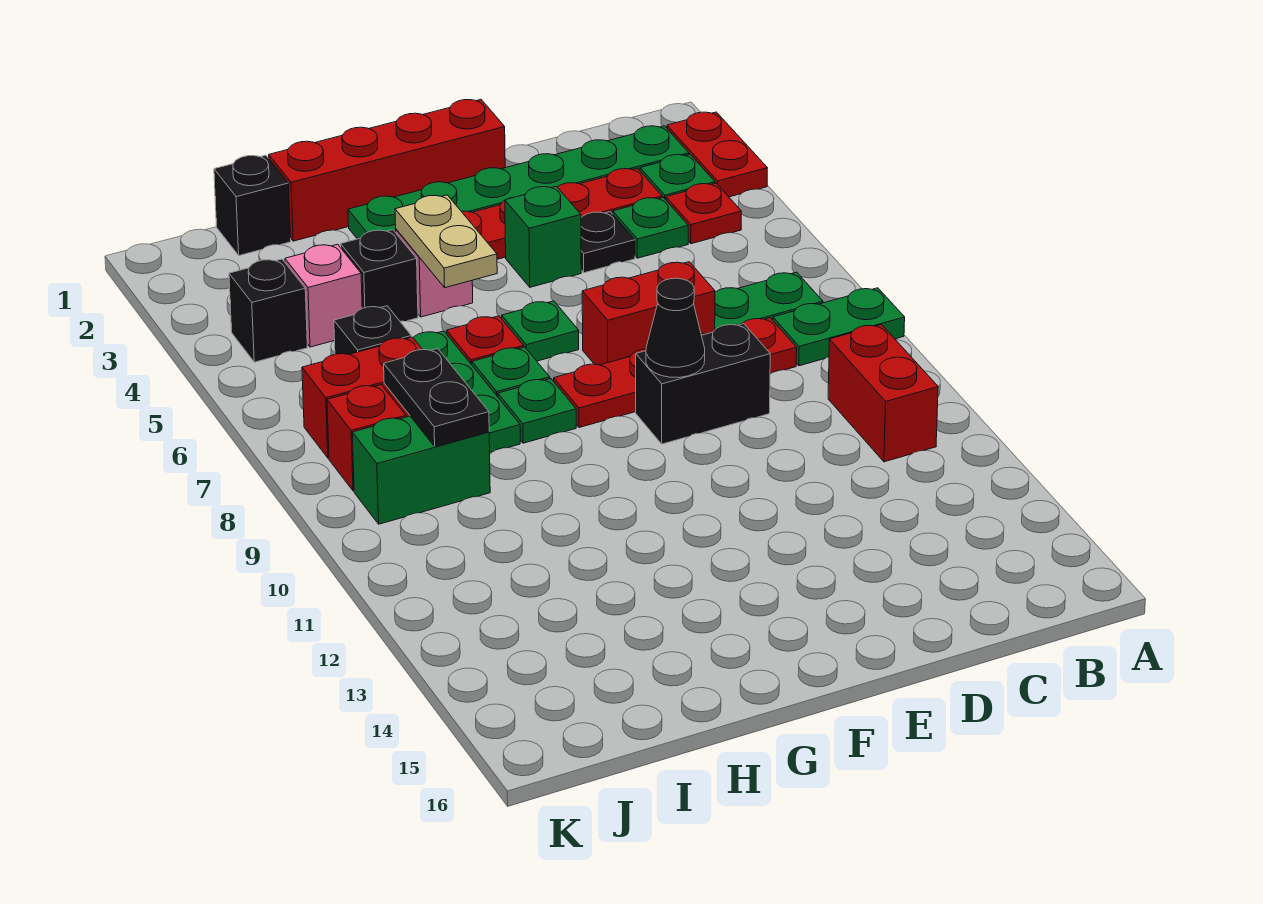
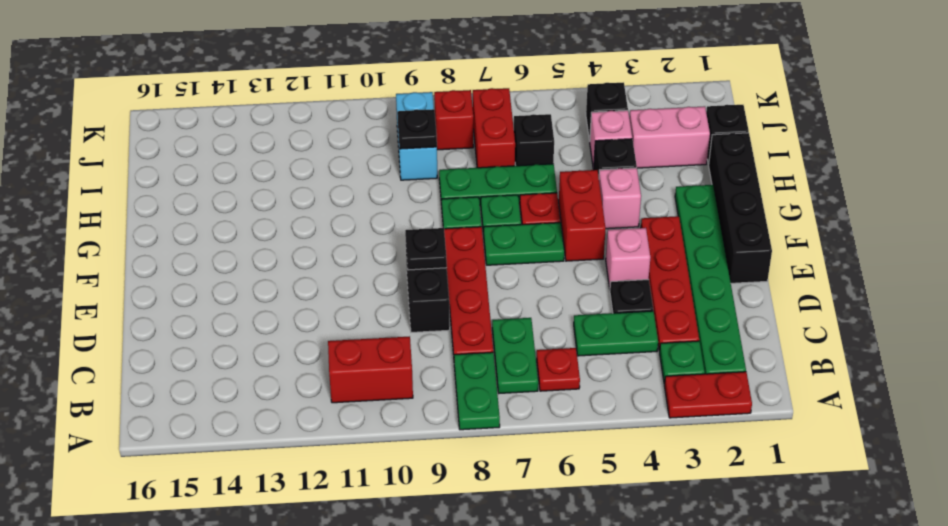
red 1x1 plate [666,183,741,244] -> red 1x1 plate moved to [537,348,580,391]
green 1x1 plate [613,197,688,258] -> green 1x2 plate [574,311,658,356]
red 1x2 brick [582,262,715,365] -> red 1x2 brick moved to [559,170,606,261]
red 1x4 brick [269,100,505,241] -> black 1x4 brick [709,133,772,283]
green 1x1 brick [505,186,581,287] -> pink 1x1 brick [606,228,650,288]
black 1x1 cone [646,278,705,378] -> black 1x1 plate [405,228,447,270]
green 1x1 plate [501,301,579,361] -> green 1x2 plate [484,223,564,265]
tan 1x2 plate [395,195,497,288] -> none
none -> pink 1x2 brick [629,106,710,168]
black 1x2 plate [384,349,489,447] -> black 1x1 plate [397,109,437,149]
green 1x2 brick [352,416,490,524] -> cyan 1x2 brick [396,92,437,180]

